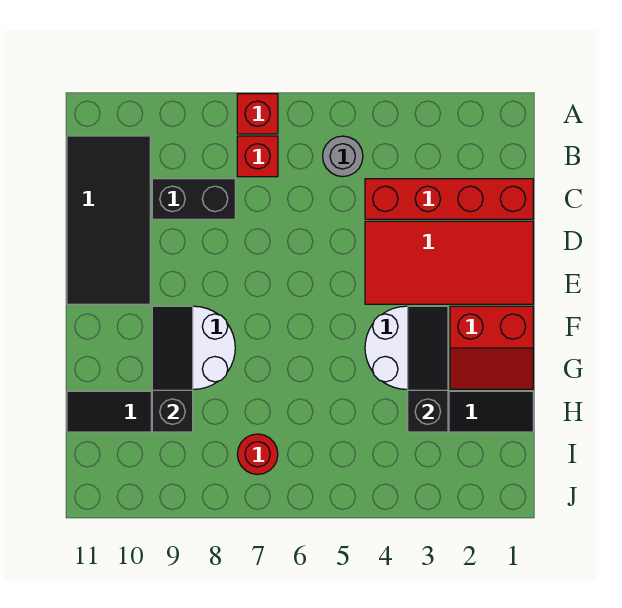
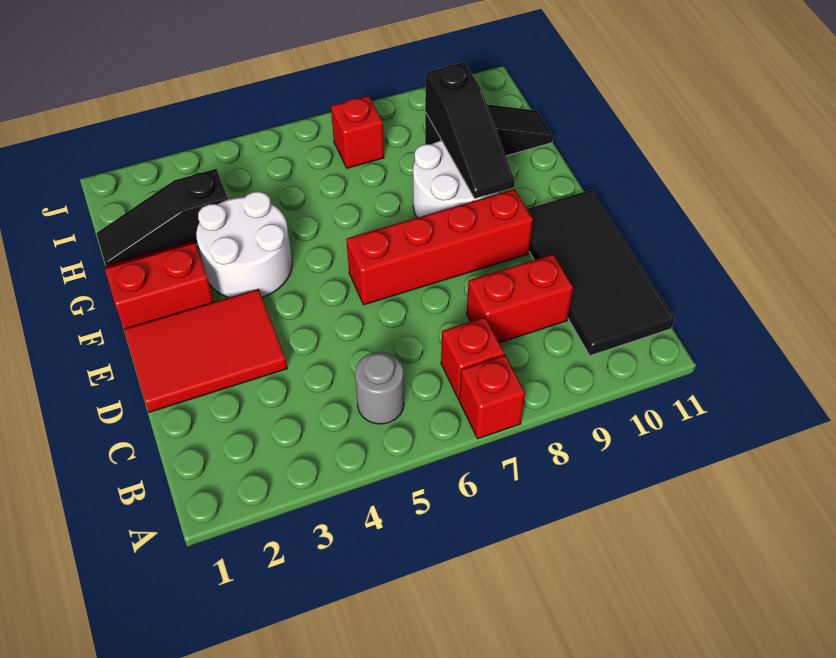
red 1x4 brick [365,179,533,219] -> red 1x4 brick moved to [346,189,533,305]
black 1x2 brick [152,179,235,219] -> red 1x2 brick [467,254,573,343]
red 2x4 tile [365,221,533,304] -> red 2x3 tile [124,289,287,412]
black 1x3 slope [408,306,448,432] -> none
red 1x1 round brick [237,434,278,475] -> red 1x1 brick [331,96,384,168]

